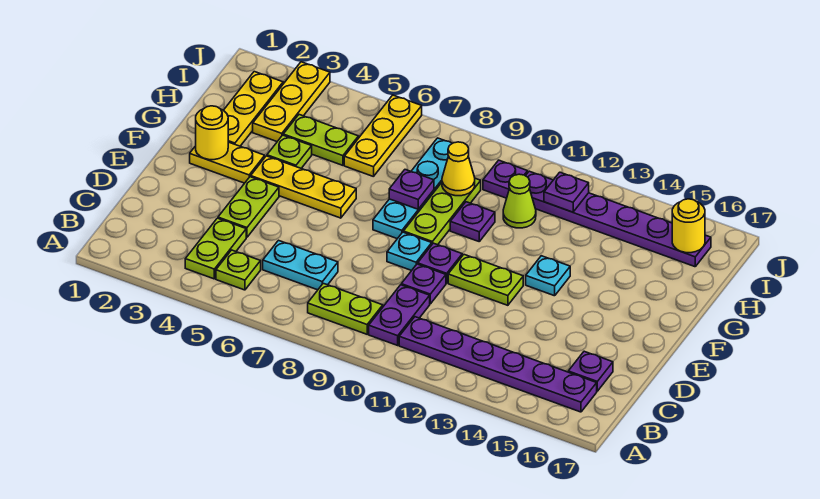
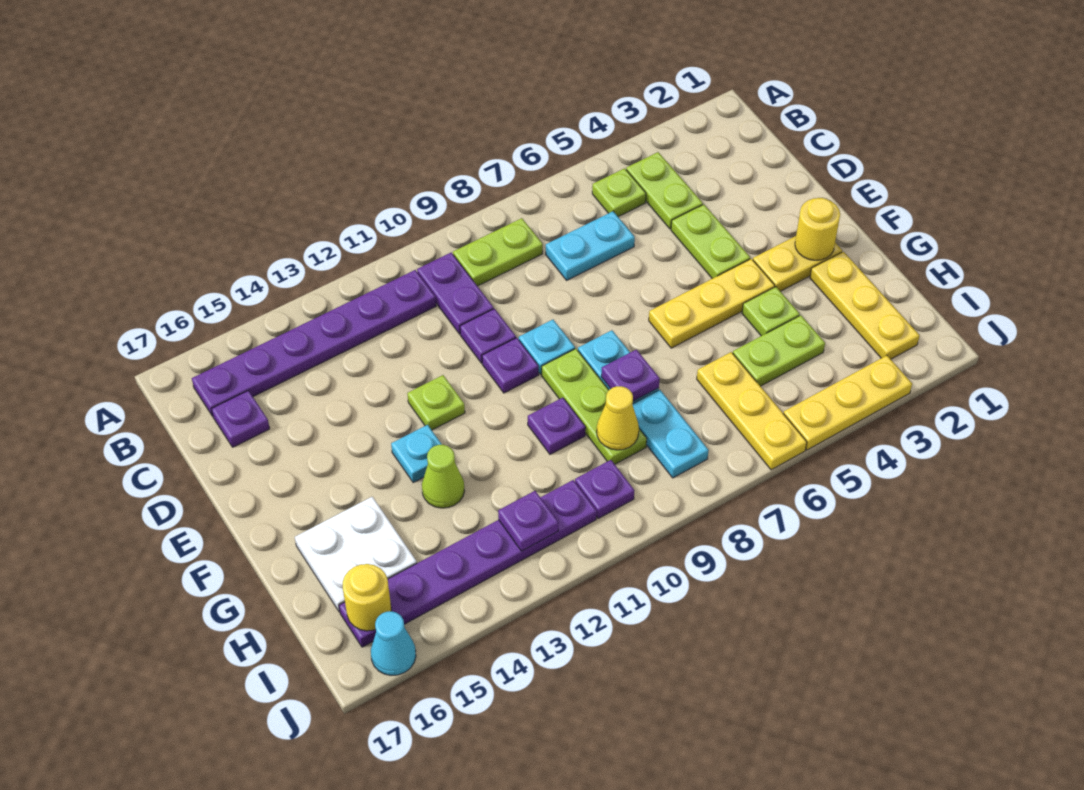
lime 1x2 plate [448,255,523,305] -> lime 1x1 plate [407,375,465,430]
none -> white 2x2 plate [295,497,417,612]
yellow 1x3 plate [253,62,330,141] -> yellow 1x3 plate turned to [783,355,912,450]
lime 1x1 cone [503,174,536,228] -> lime 1x1 cone moved to [422,445,464,508]
none -> cyan 1x1 cone [371,611,416,676]

